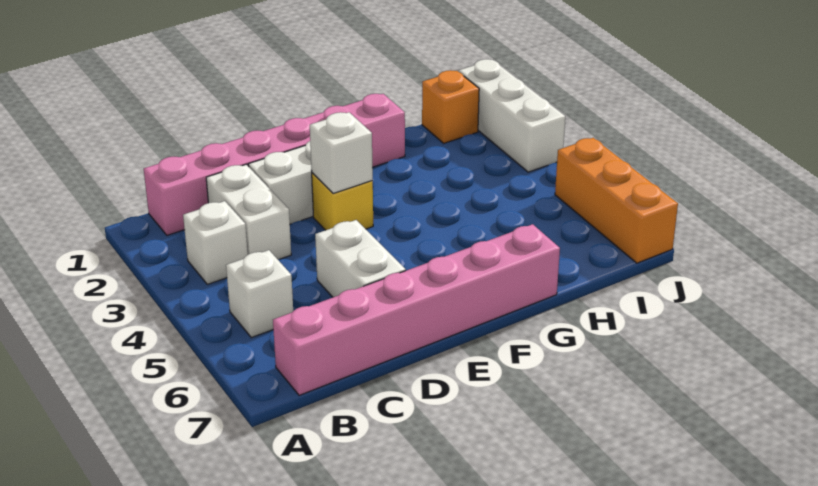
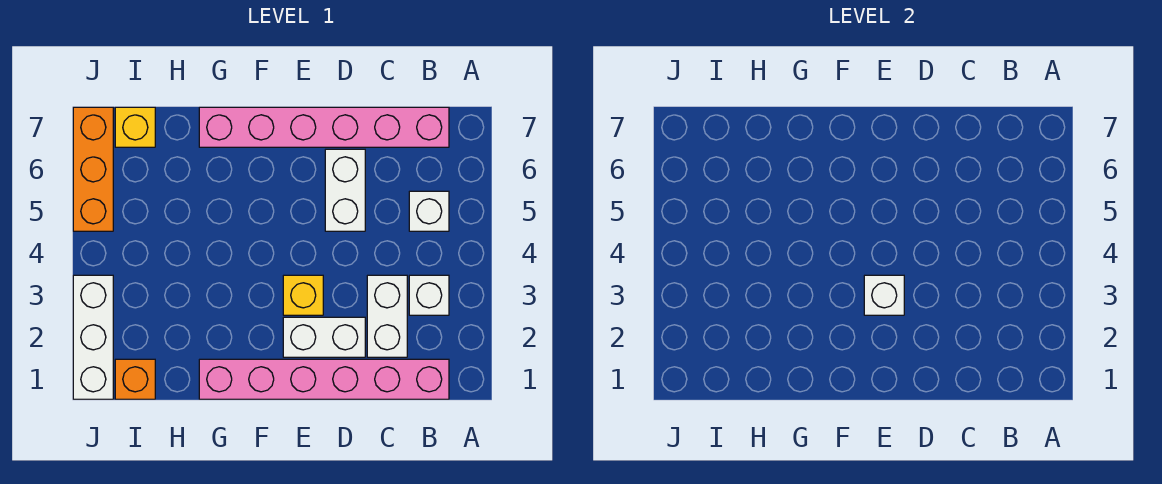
none -> yellow 1x1 brick [115,107,155,147]

